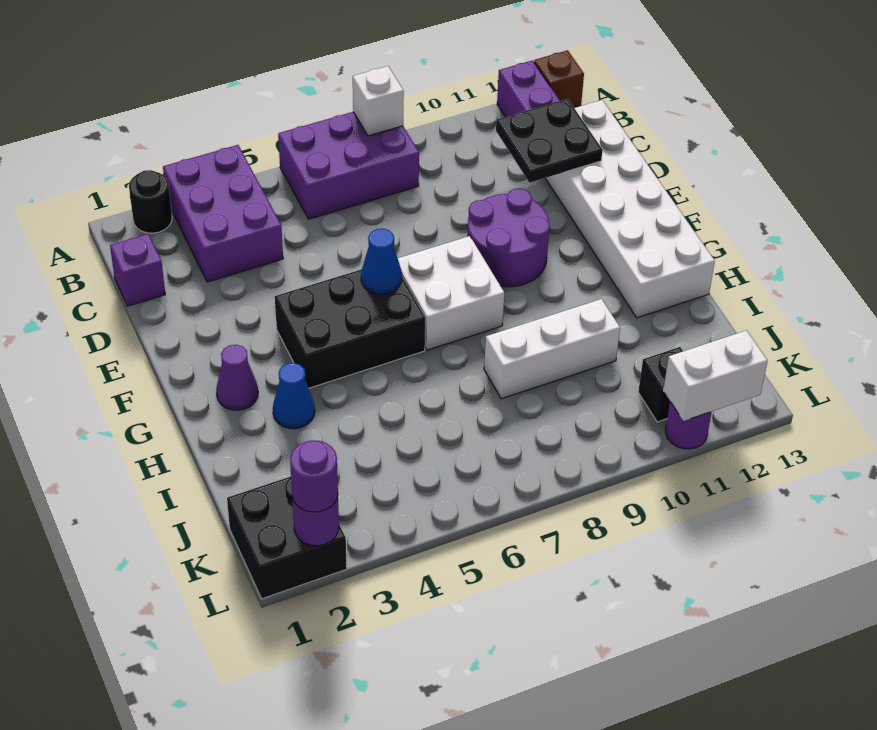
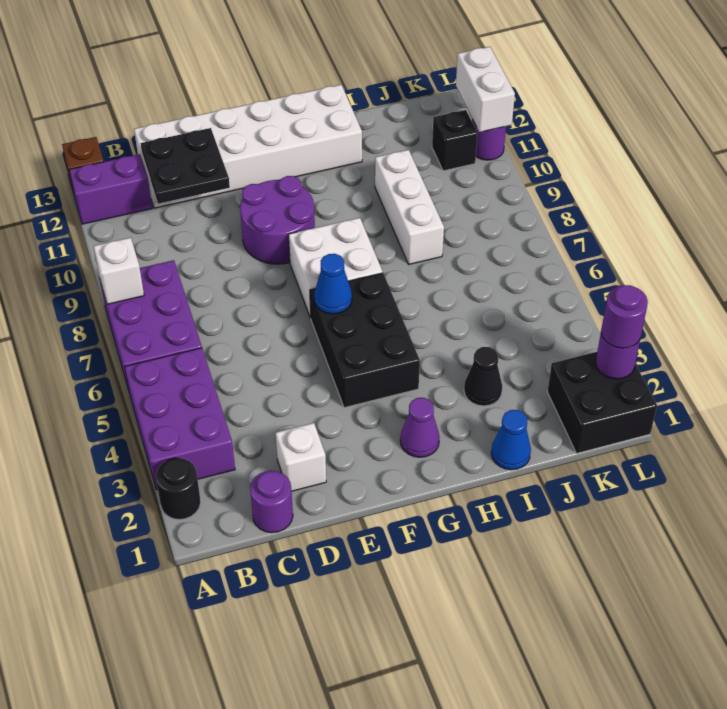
purple 2x3 brick [163,145,283,282] -> purple 2x3 brick turned to [124,348,235,490]
purple 1x1 brick [110,234,165,306] -> purple 1x1 round brick [250,471,293,533]
none -> white 1x1 brick [276,423,326,491]
blue 1x1 cone [273,363,315,429] -> blue 1x1 cone moved to [491,410,531,470]
none -> black 1x1 cone [464,347,502,406]

